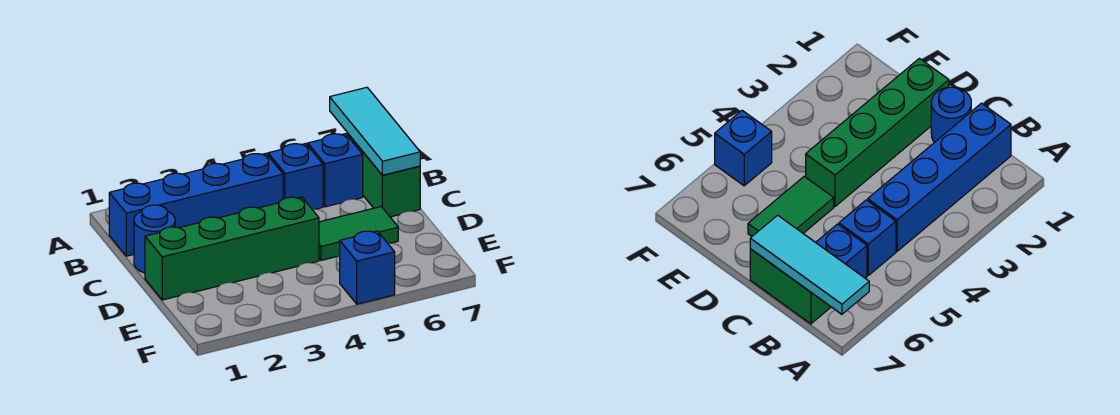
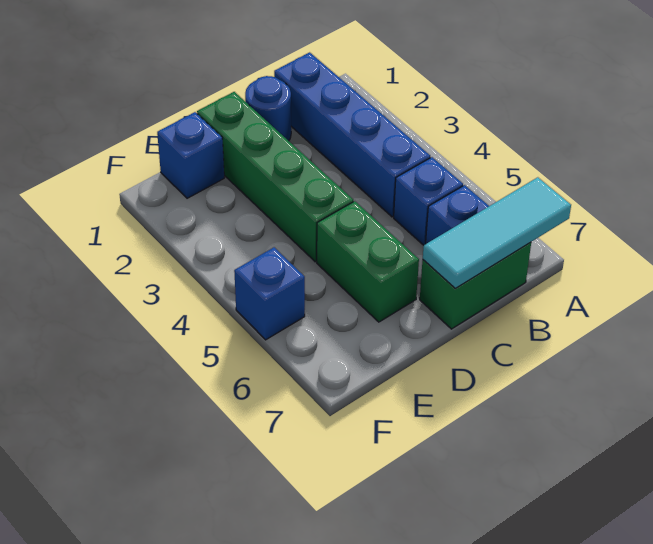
green 1x2 tile [319,207,398,260] -> green 1x2 brick [317,201,419,322]
none -> blue 1x1 brick [157,112,224,198]

